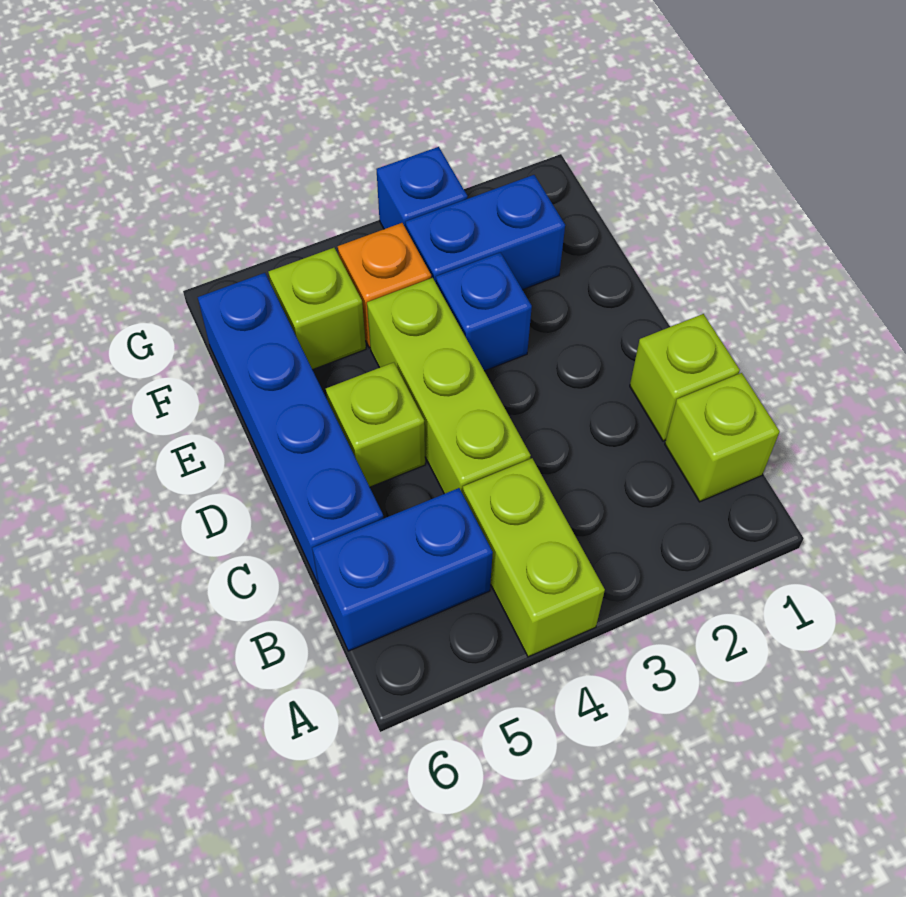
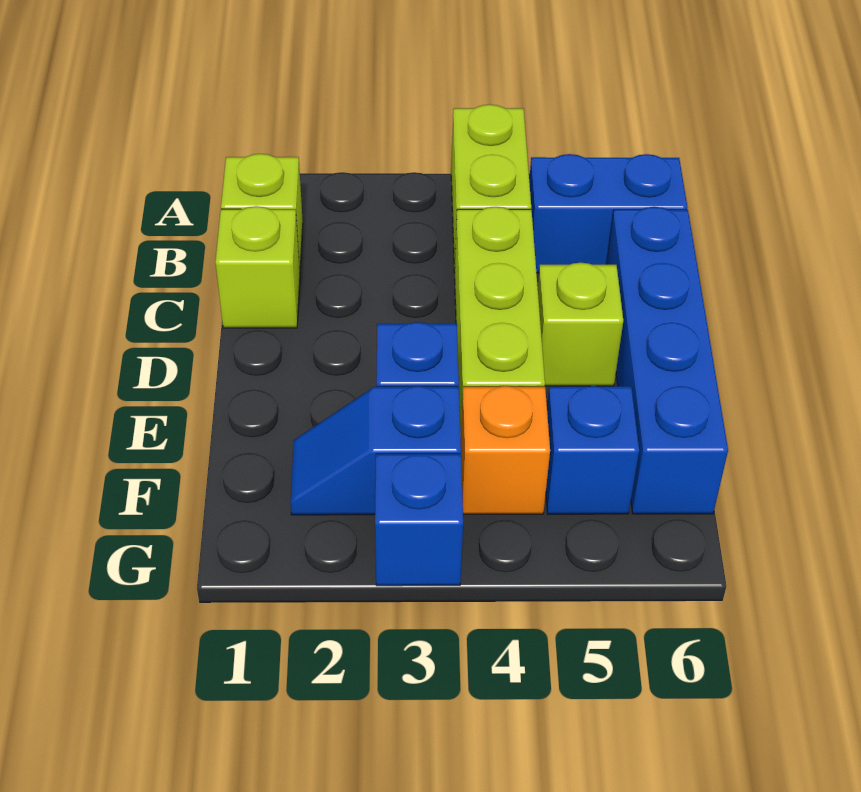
blue 1x2 brick [406,175,565,290] -> blue 1x2 slope [290,386,461,515]
lime 1x1 brick [269,248,366,370] -> blue 1x1 brick [546,386,639,514]

